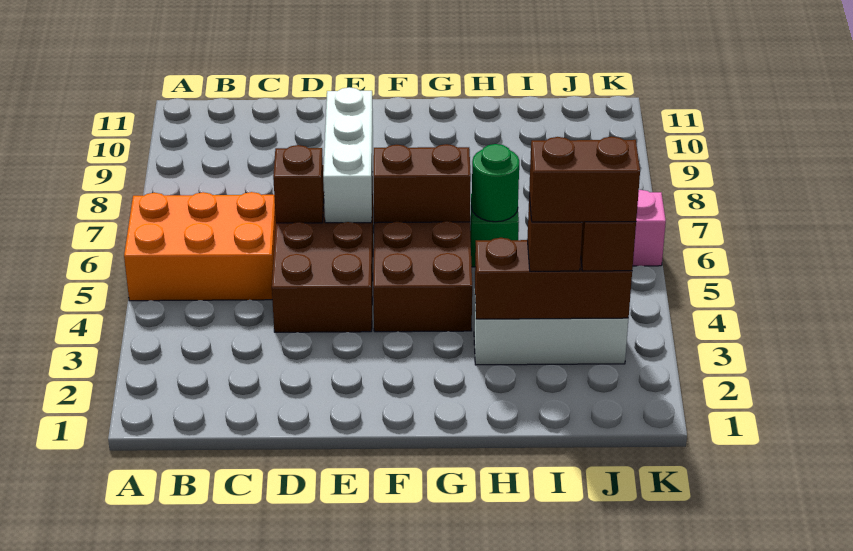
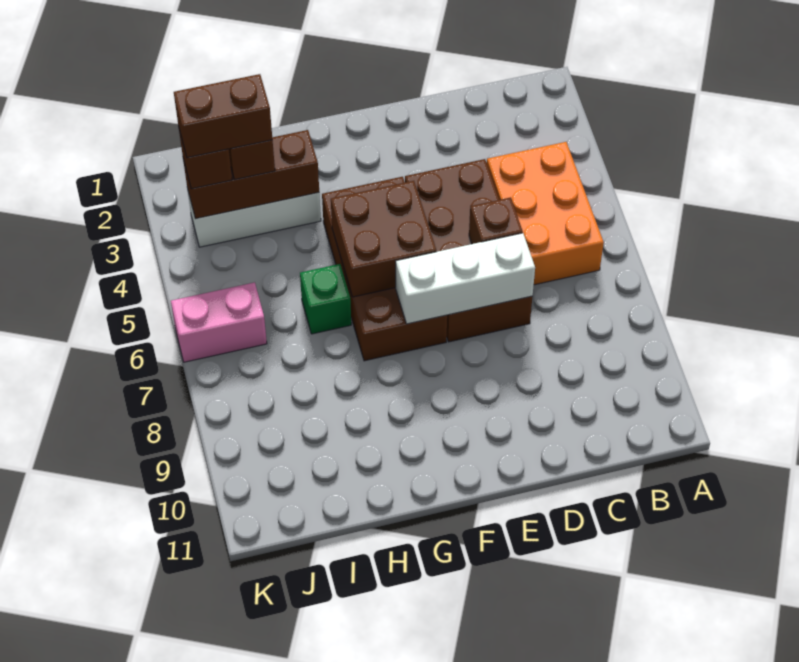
orange 2x3 brick [124,192,276,301] -> orange 2x3 brick turned to [487,142,604,285]
white 1x3 brick [323,87,373,223] -> white 1x3 brick turned to [396,233,535,324]
brown 1x2 brick [373,144,471,223] -> brown 2x2 brick [331,181,436,297]
green 1x1 round brick [472,144,519,222] -> none

